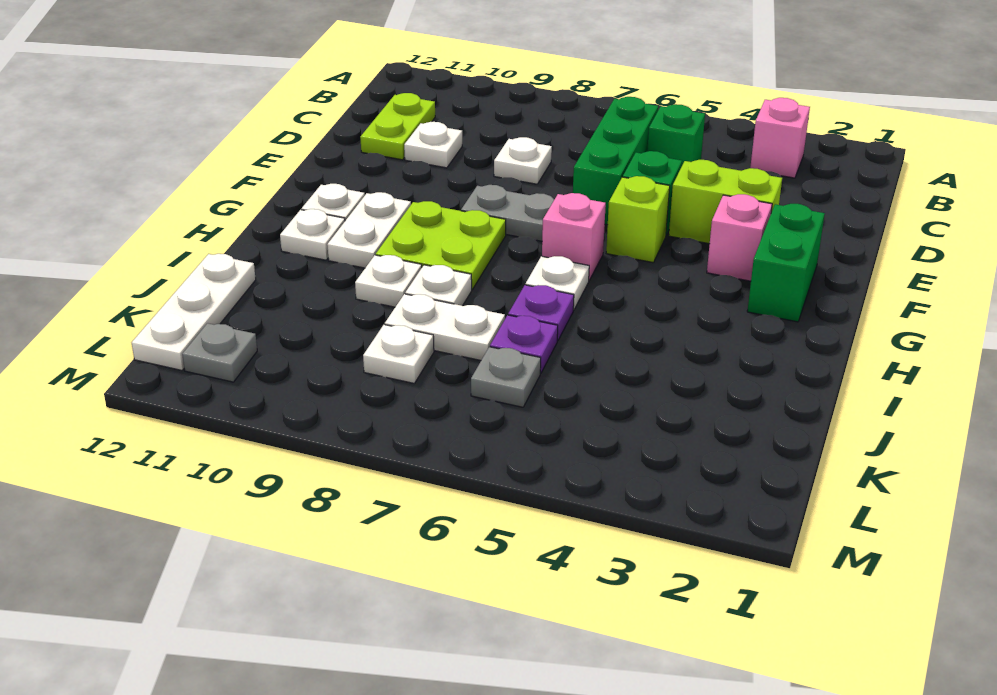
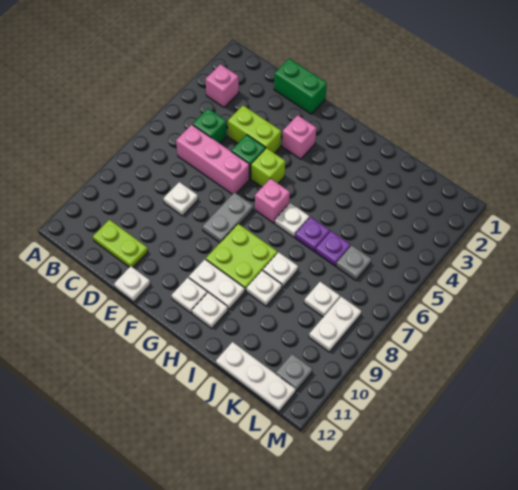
green 1x3 brick [573,97,658,225] -> pink 1x3 brick [176,125,249,194]
white 1x1 plate [404,122,462,168] -> white 1x1 plate moved to [114,266,150,302]
lime 1x2 brick [669,160,782,244] -> lime 1x2 brick turned to [228,106,281,153]
green 1x2 brick [747,204,825,322] -> green 1x2 brick moved to [274,59,327,114]
white 1x2 plate [385,294,505,360] -> white 1x2 plate moved to [309,297,361,352]

